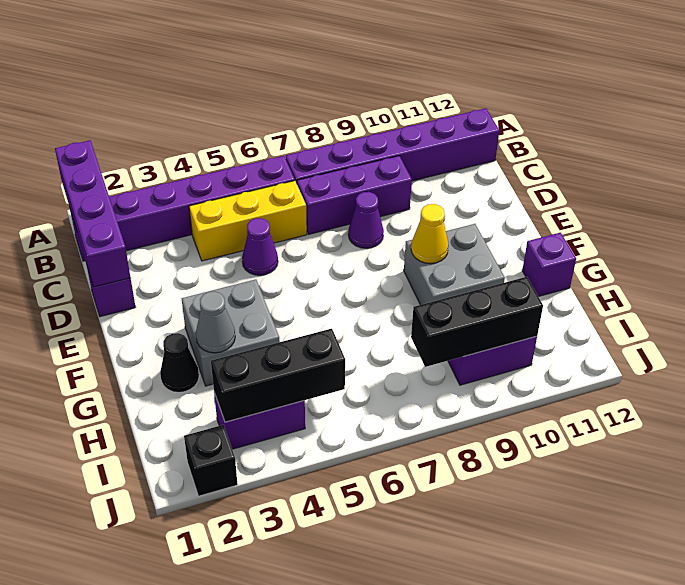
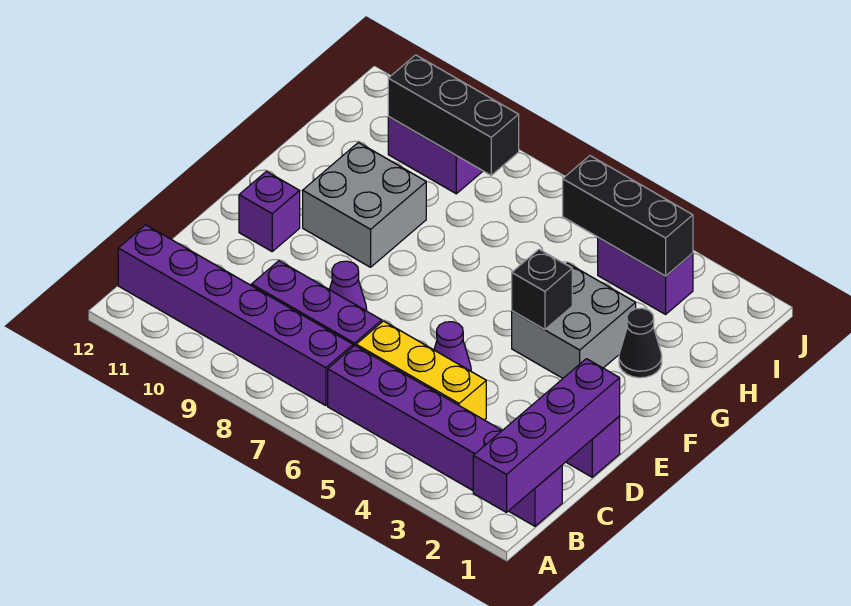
yellow 1x1 cone [411,204,448,264] -> none
grey 1x1 cone [196,292,235,353] -> none
purple 1x1 brick [522,233,576,297] -> purple 1x1 brick moved to [239,171,300,251]
black 1x1 brick [184,425,238,496] -> black 1x1 brick moved to [512,249,572,330]

